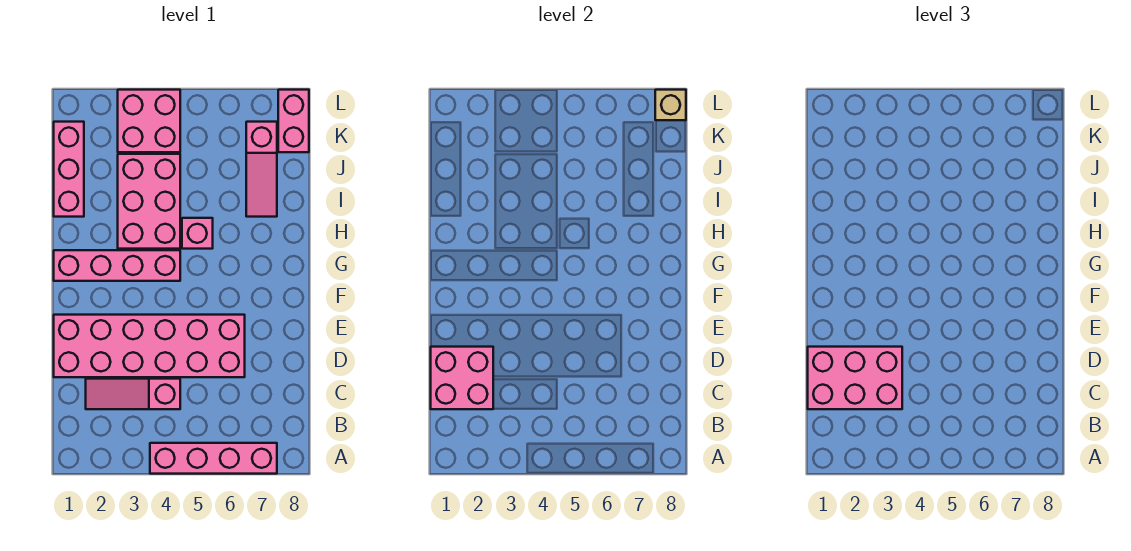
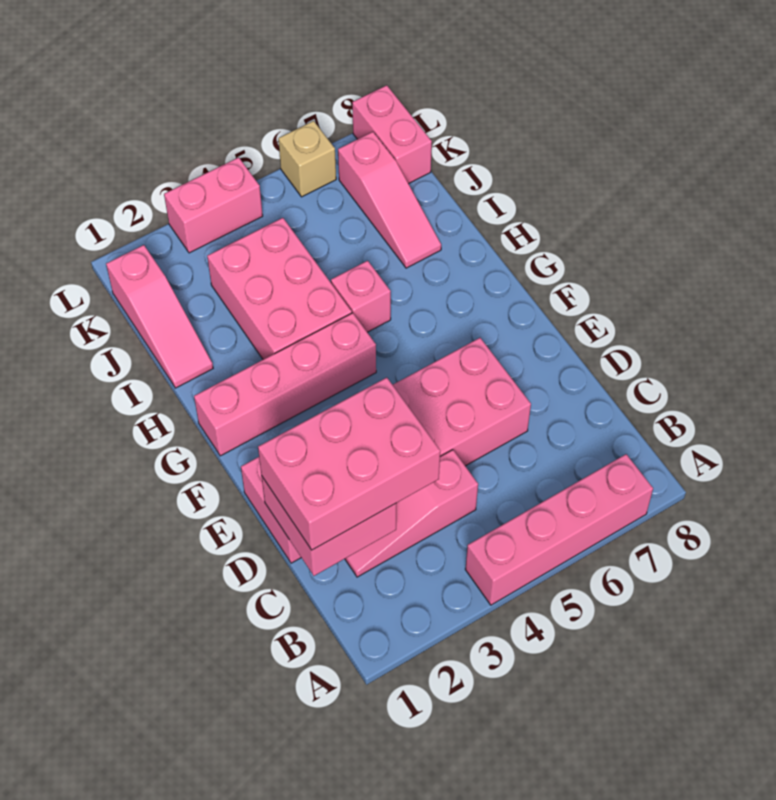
pink 1x3 brick [54,122,84,217] -> pink 1x3 slope [106,245,213,388]
pink 2x2 brick [118,90,180,152] -> pink 1x2 brick [164,157,263,253]
tan 1x1 brick [655,90,686,120] -> tan 1x1 brick moved to [278,121,336,197]

